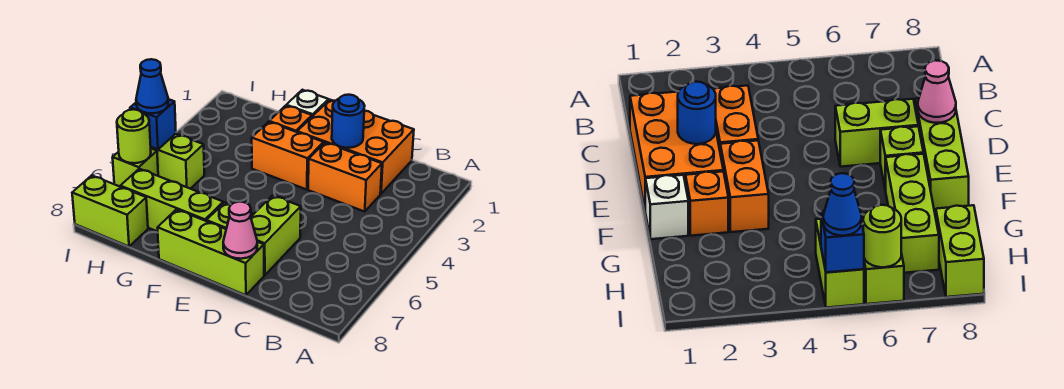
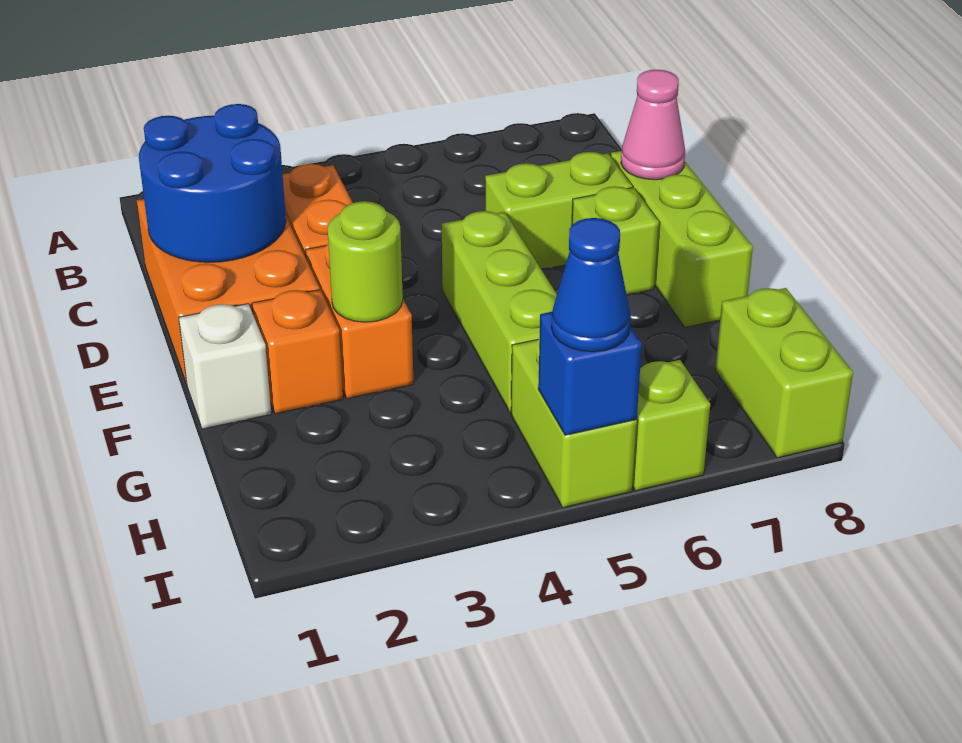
blue 1x1 round brick [332,95,365,148] -> blue 2x2 round brick [139,104,286,262]
lime 1x3 brick [120,169,223,232] -> lime 1x3 brick moved to [442,211,557,413]
lime 1x1 round brick [117,109,151,163] -> lime 1x1 round brick moved to [328,201,403,322]

